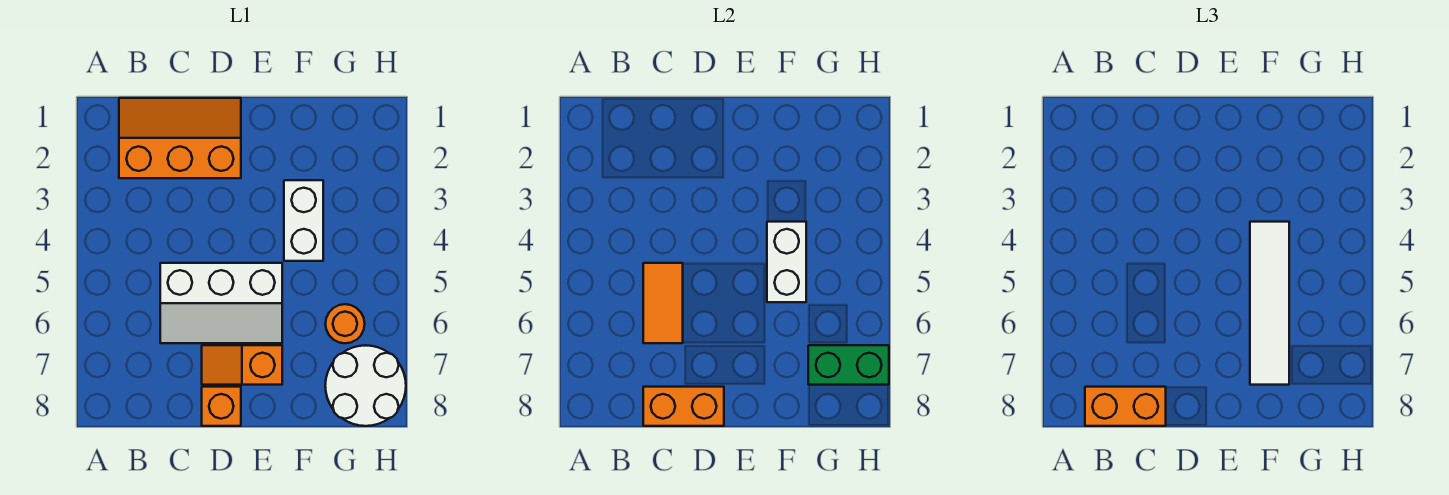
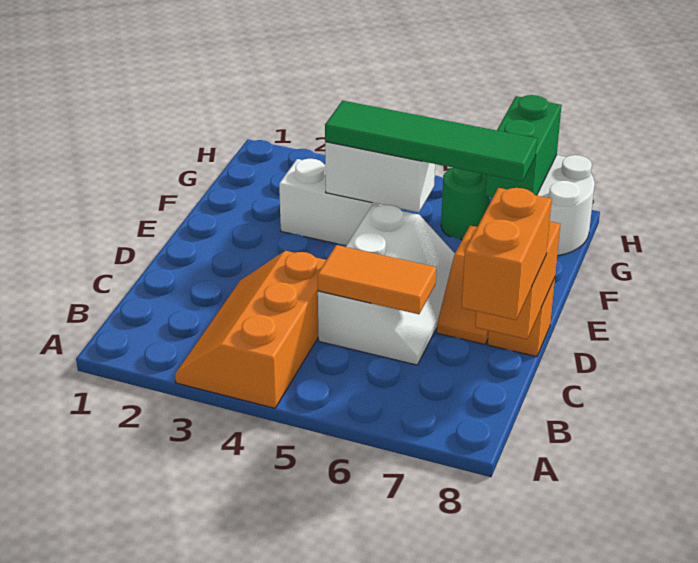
orange 2x3 slope [119,98,241,178] -> orange 2x3 slope moved to [175,251,326,408]
white 1x4 tile [1250,222,1289,385] -> green 1x4 tile [325,101,537,181]
orange 1x1 round brick [325,304,365,343] -> green 1x1 round brick [441,168,489,240]

